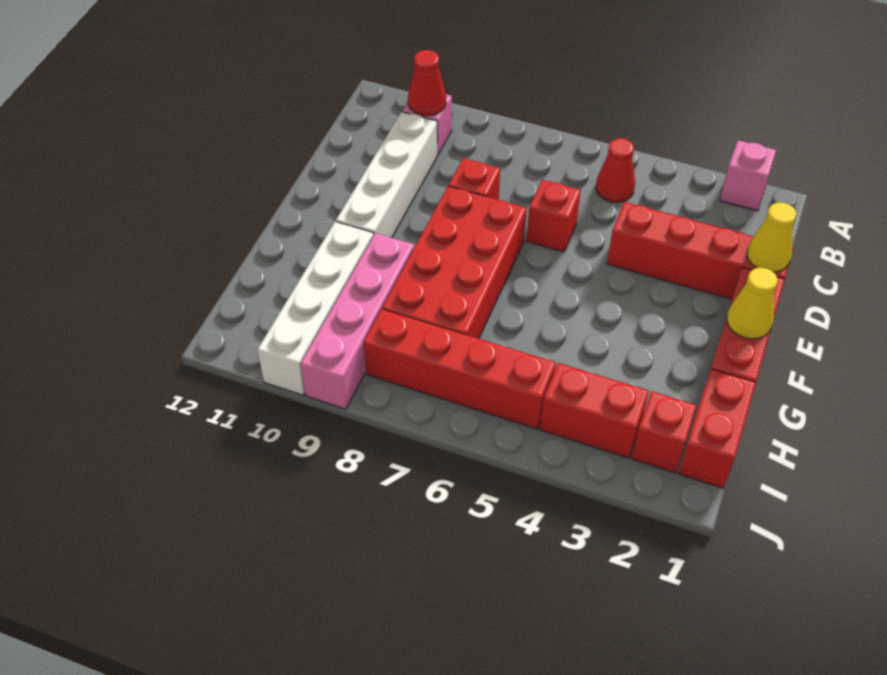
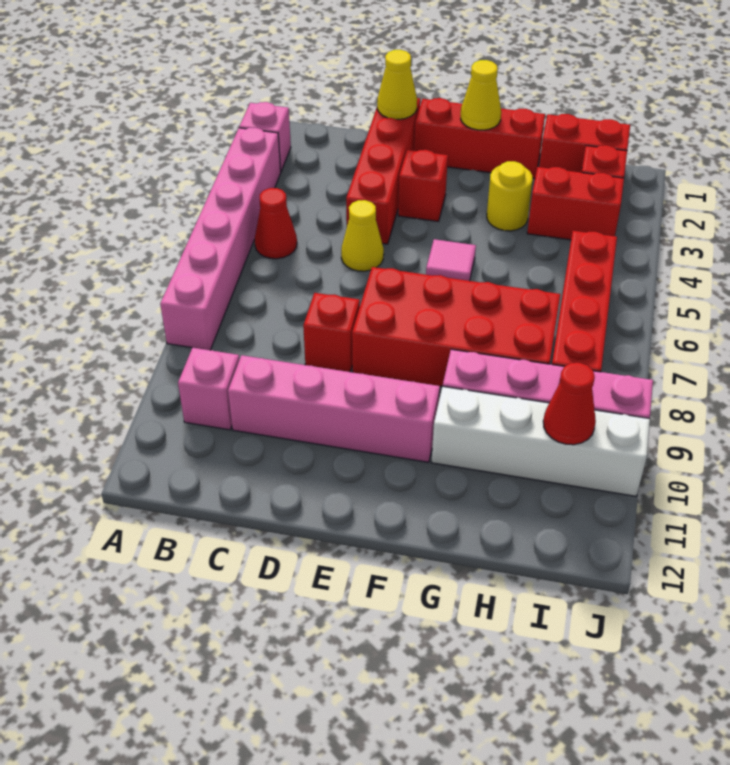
none -> pink 1x6 brick [160,128,281,350]
red 1x1 cone [408,50,446,116] -> red 1x1 cone moved to [543,363,596,445]
white 1x4 brick [336,112,437,238] -> pink 1x4 brick [228,355,440,462]
none -> yellow 1x1 cone [341,200,384,271]
red 1x1 brick [527,180,581,252] -> red 1x1 brick moved to [398,150,448,222]
none -> pink 1x1 tile [426,239,476,281]
none -> yellow 1x1 round brick [487,161,533,231]
red 1x2 brick [540,363,649,458] -> red 1x2 brick turned to [527,167,624,240]

